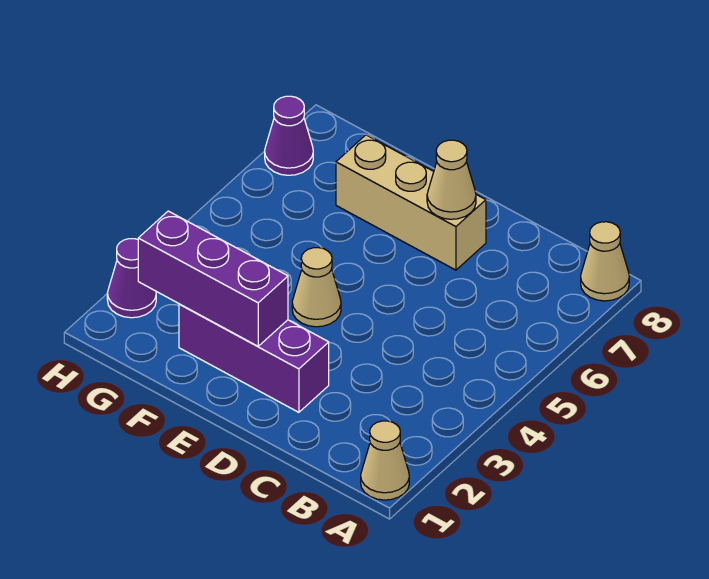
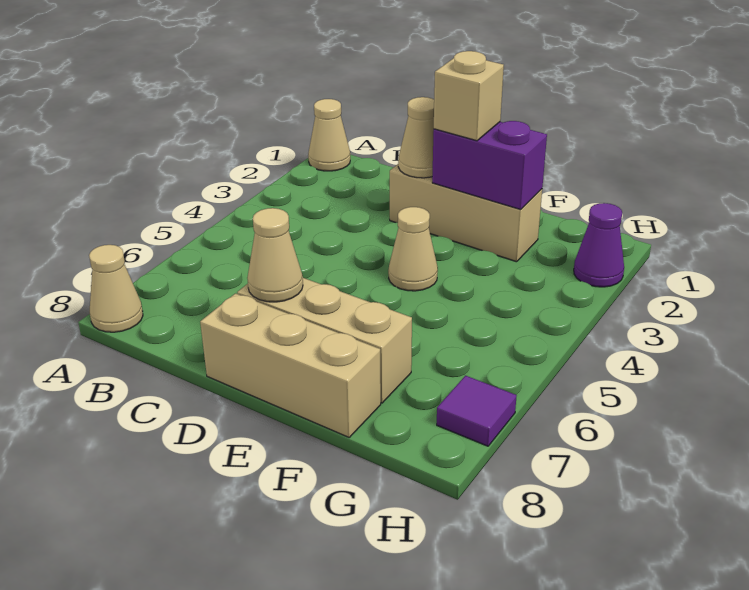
purple 1x3 brick [179,304,329,412] -> tan 1x3 brick [390,164,542,262]
none -> tan 1x1 cone [398,97,434,178]
none -> tan 1x3 brick [200,293,381,437]
purple 1x3 brick [138,211,288,346] -> purple 1x2 brick [432,121,547,210]
none -> tan 1x1 brick [434,51,504,141]
purple 1x1 cone [265,96,313,175] -> purple 1x1 tile [437,376,517,446]

